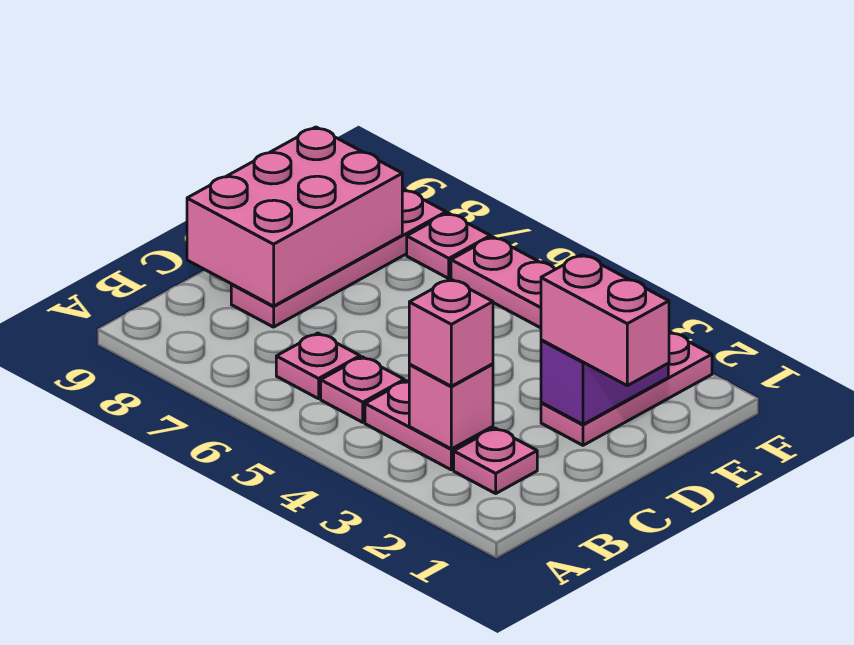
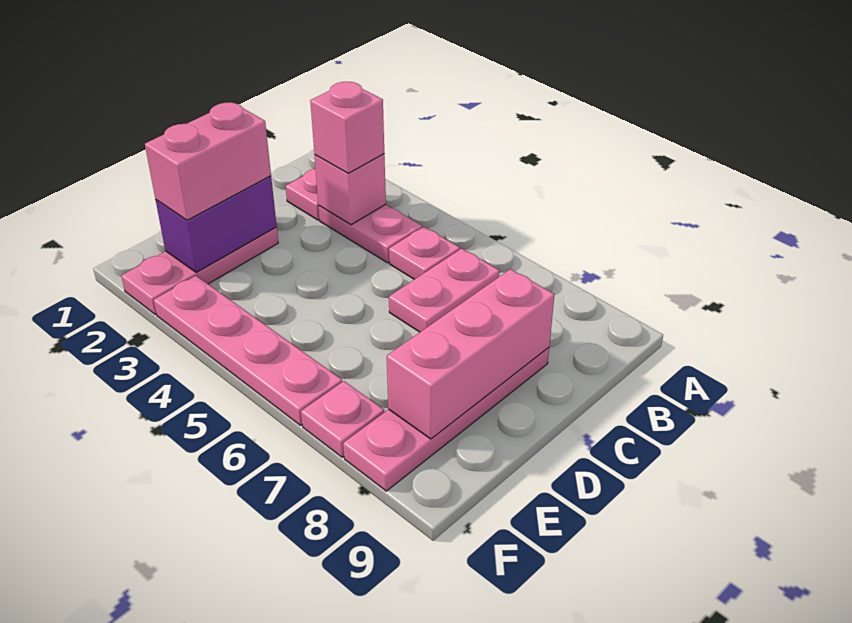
pink 1x1 plate [276,333,360,399] -> pink 1x2 plate [389,248,499,332]
pink 2x3 brick [187,127,402,306] -> pink 1x3 brick [387,269,554,439]
pink 1x2 brick [541,255,669,386] -> pink 1x2 brick turned to [145,102,271,220]

